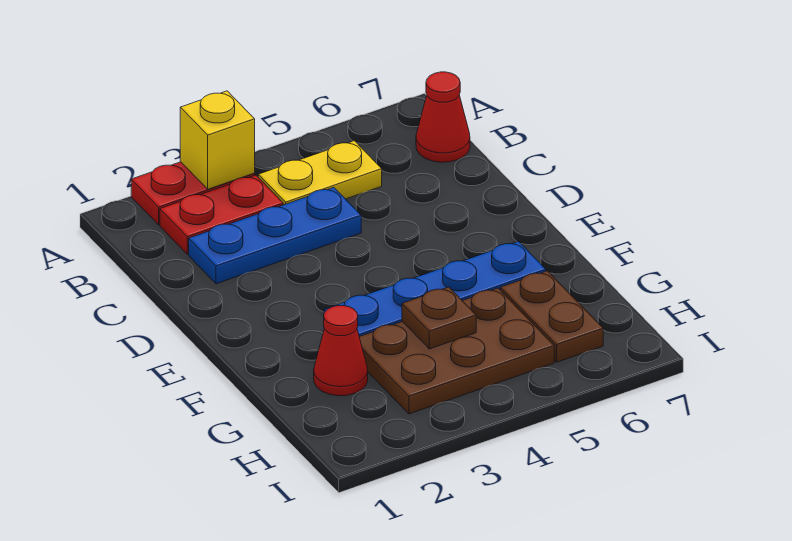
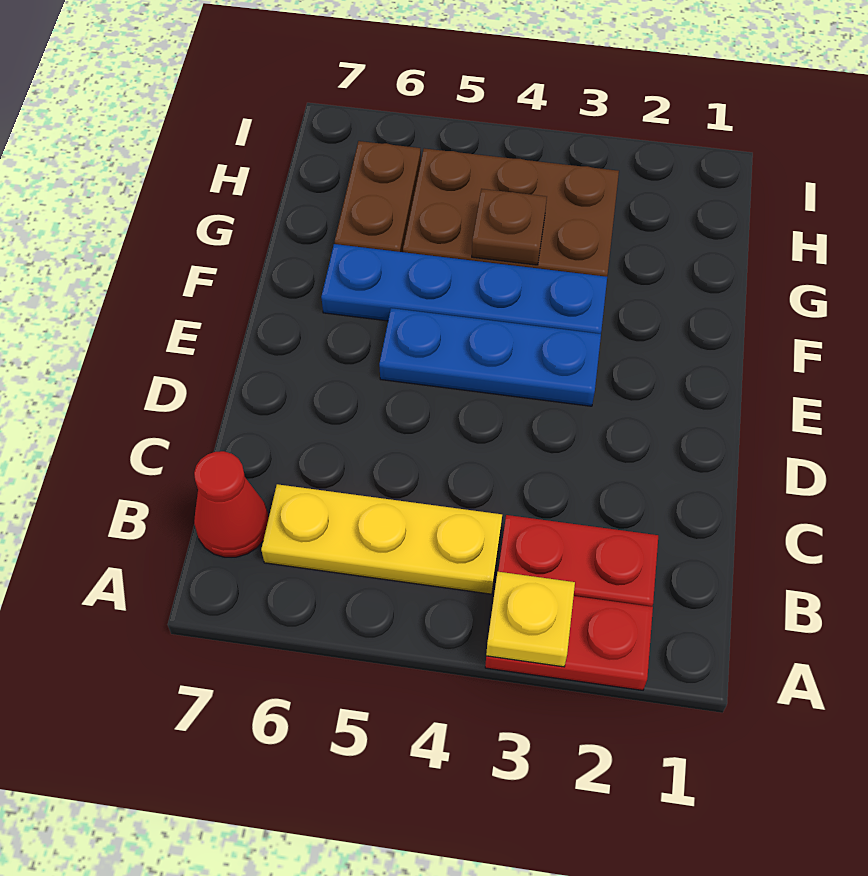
yellow 1x1 brick [180,91,255,189] -> yellow 1x1 plate [486,572,575,667]
yellow 1x2 plate [258,141,382,205] -> yellow 1x3 plate [261,484,502,594]
blue 1x3 plate [189,187,361,284] -> blue 1x3 plate moved to [379,308,601,406]
red 1x1 cone [314,306,368,396] -> none

